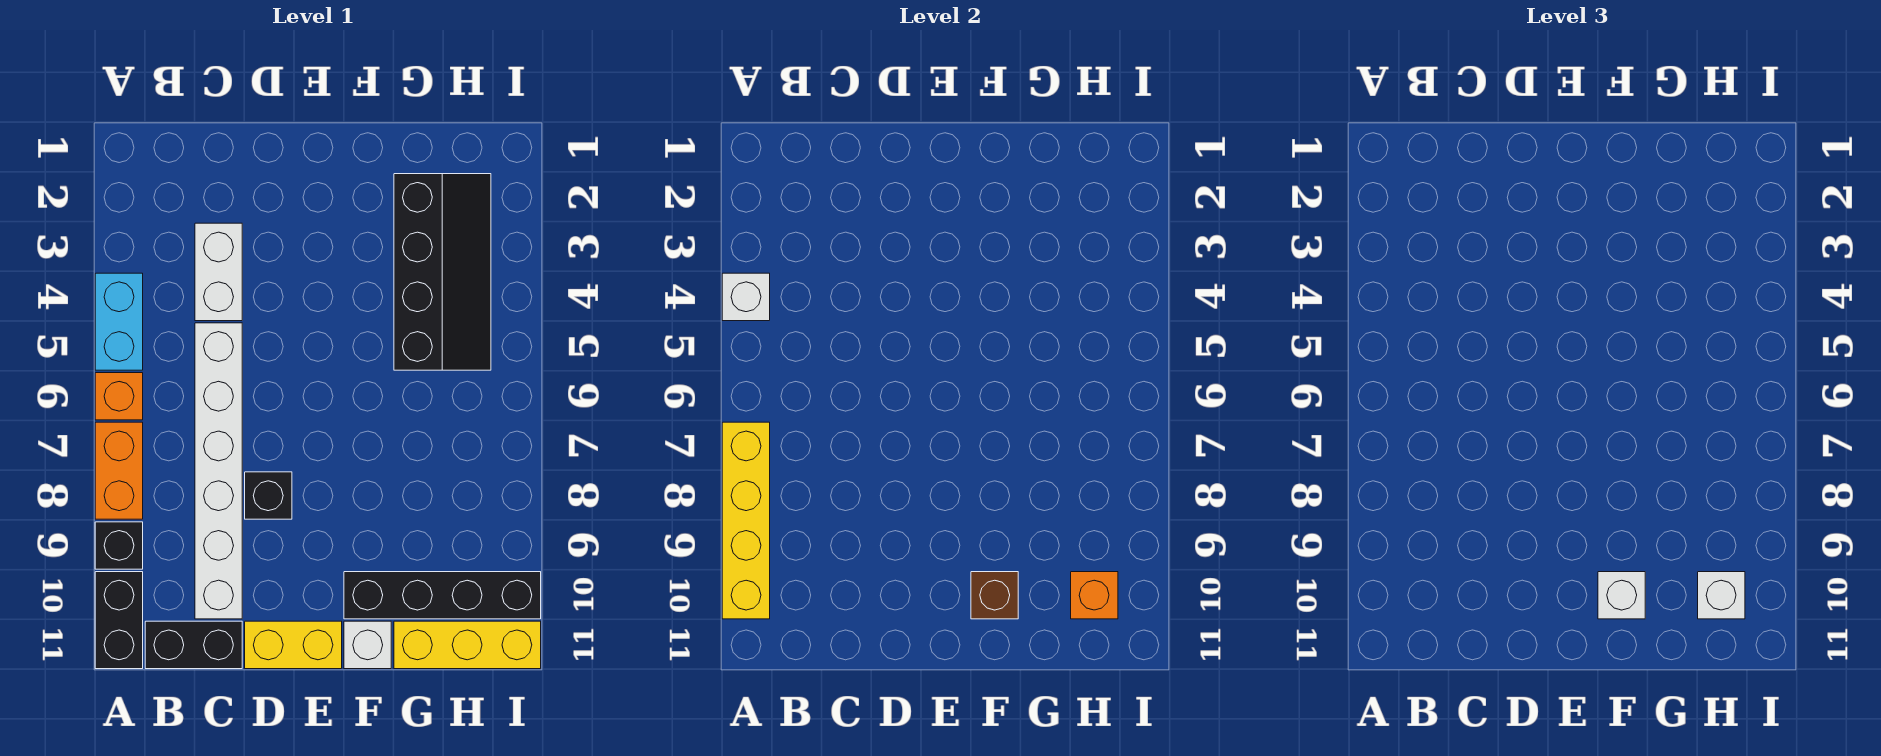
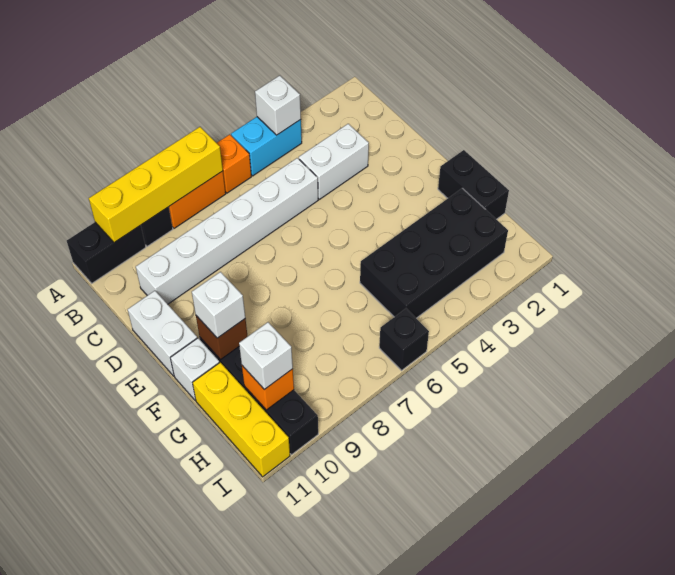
black 1x2 brick [145,621,242,669] -> black 1x2 brick moved to [438,150,509,219]
black 1x1 brick [245,472,292,519] -> black 1x1 brick moved to [379,309,429,371]
yellow 1x2 brick [245,621,342,669] -> white 1x2 brick [128,291,197,376]
black 2x4 slope [394,174,491,370] -> black 2x4 brick [360,188,508,318]

